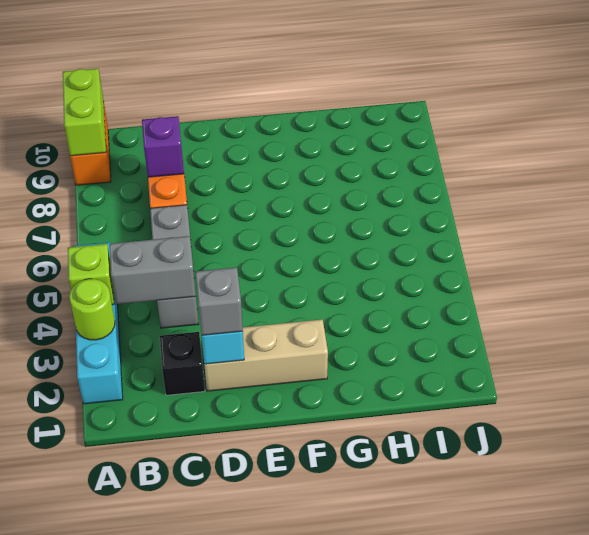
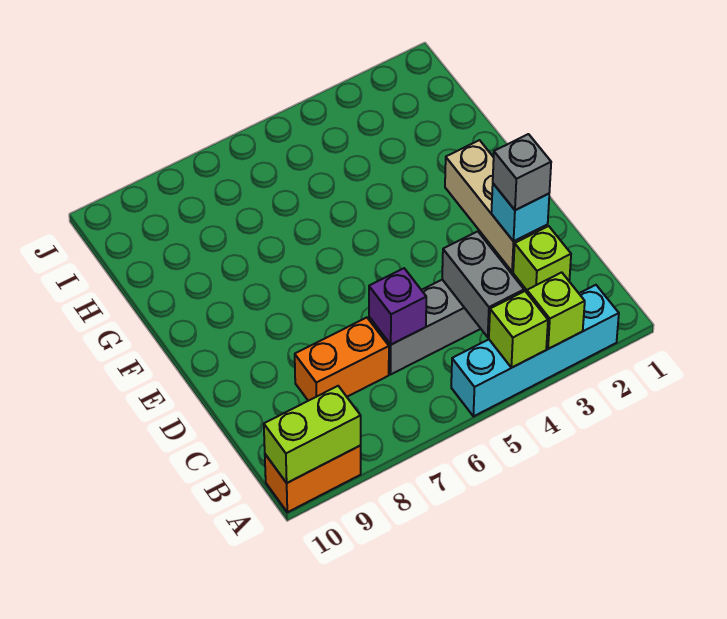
lime 1x1 round brick [69,279,115,340] -> lime 1x1 brick [527,272,585,349]
black 1x1 brick [160,332,205,395] -> lime 1x1 brick [513,226,571,290]
purple 1x1 brick [142,116,184,177] -> purple 1x1 brick moved to [369,268,426,345]

